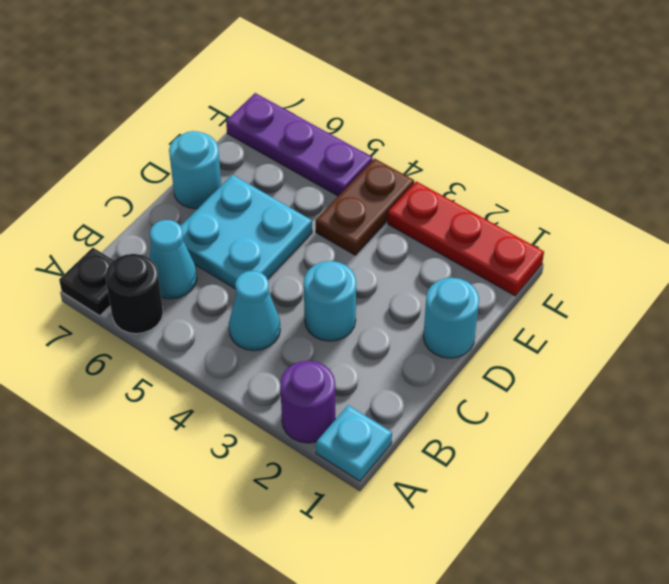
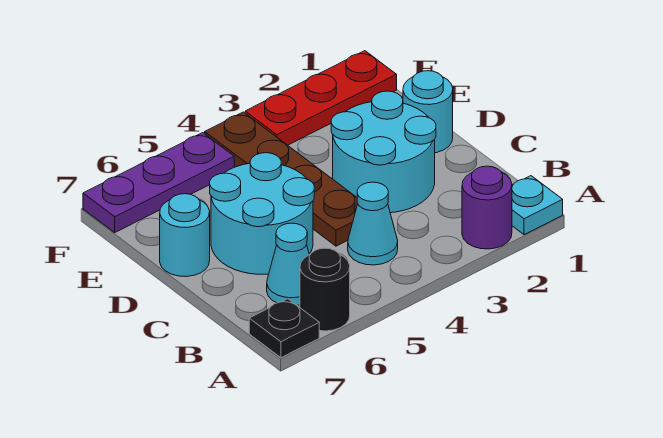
cyan 1x1 round brick [304,261,356,341] -> cyan 2x2 round brick [331,91,436,213]
cyan 2x2 plate [180,175,312,289] -> cyan 2x2 round brick [210,153,314,274]
brown 1x2 plate [316,158,414,255] -> brown 1x4 plate [205,112,358,246]

